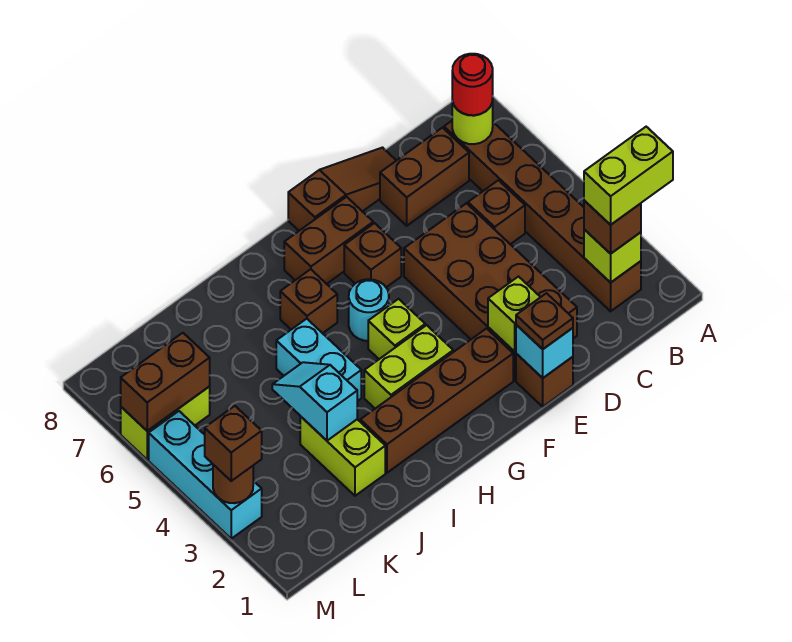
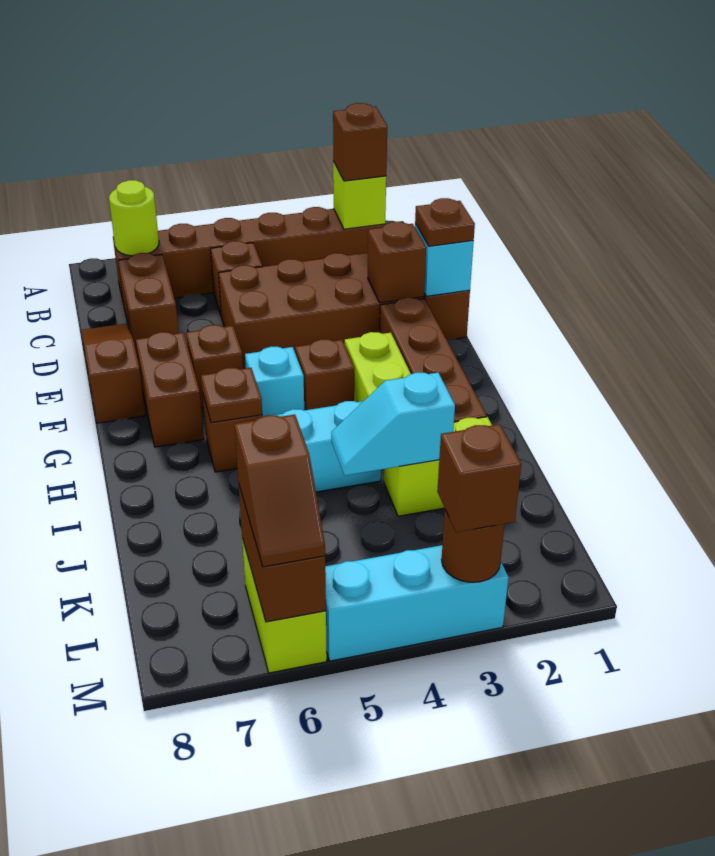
lime 1x2 brick [584,127,673,225] -> none
red 1x1 round brick [452,54,493,115] -> none
lime 1x1 brick [488,277,540,352] -> brown 1x1 brick [368,222,426,303]
lime 1x1 brick [368,299,425,359] -> brown 1x1 brick [295,339,354,410]
cyan 1x1 round brick [349,279,389,341] -> cyan 1x1 brick [245,347,304,417]
none -> brown 1x1 plate [201,368,262,423]
none -> brown 1x2 slope [235,415,325,567]

